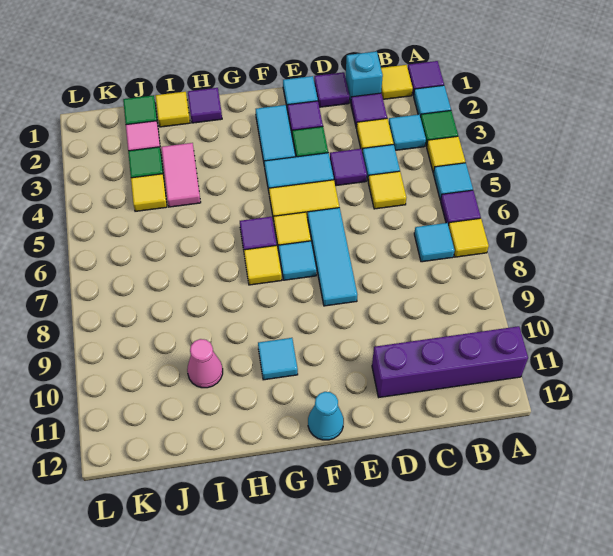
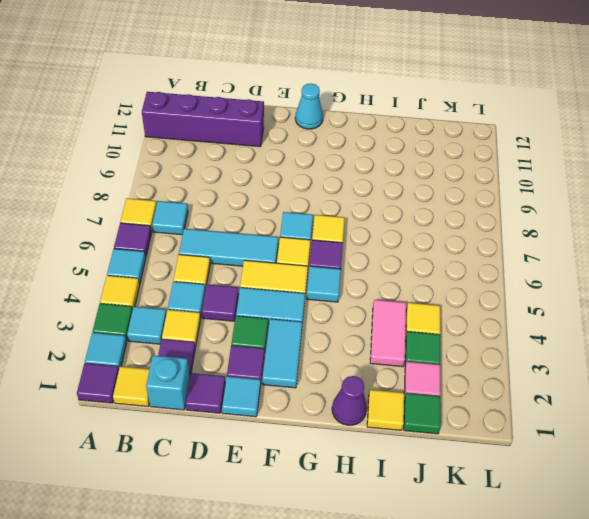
cyan 1x3 tile [308,208,357,306] -> cyan 1x3 tile turned to [179,229,278,266]
cyan 1x1 tile [258,338,298,380] -> cyan 1x1 tile moved to [307,266,341,302]
purple 1x1 tile [188,88,222,123] -> purple 1x1 cone [332,376,367,425]
pink 1x1 cone [187,339,223,388] -> none

